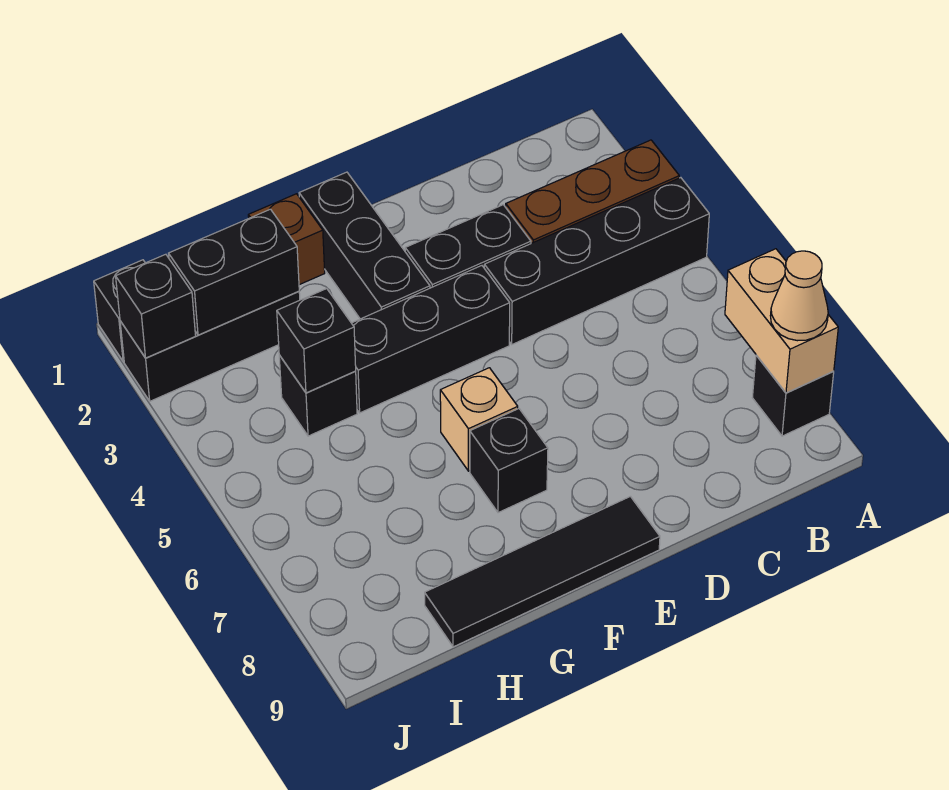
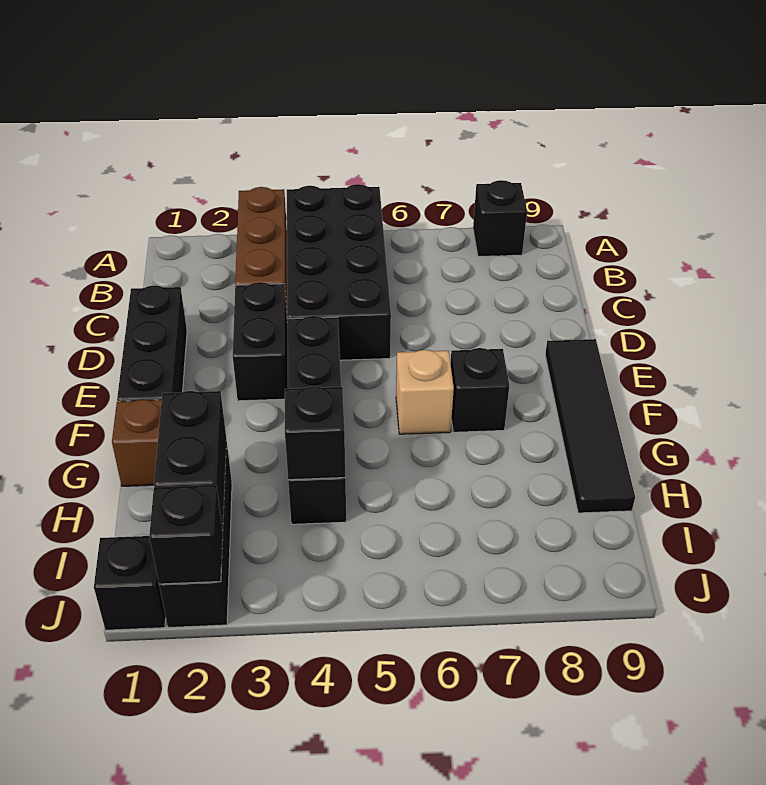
black 1x4 brick [484,178,709,344] -> black 2x4 brick [287,184,391,360]
tan 1x2 brick [725,249,838,393] -> none
tan 1x1 cone [770,251,828,341] -> none
black 1x3 brick [299,172,430,319] -> black 1x3 brick turned to [117,286,187,401]

